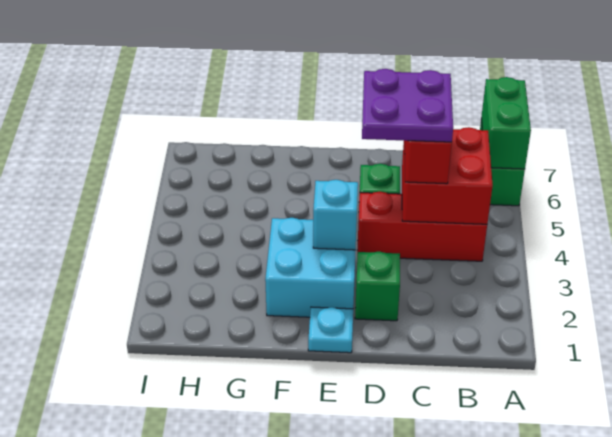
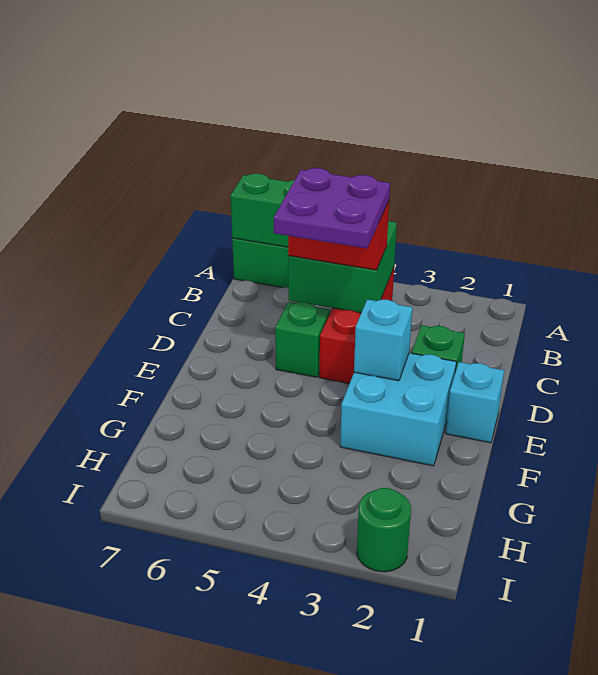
red 2x2 brick [402,127,493,224] -> green 2x2 brick [288,221,397,313]
cyan 1x1 plate [308,307,353,353] -> cyan 1x1 brick [446,362,504,443]
none -> green 1x1 round brick [357,488,411,572]

